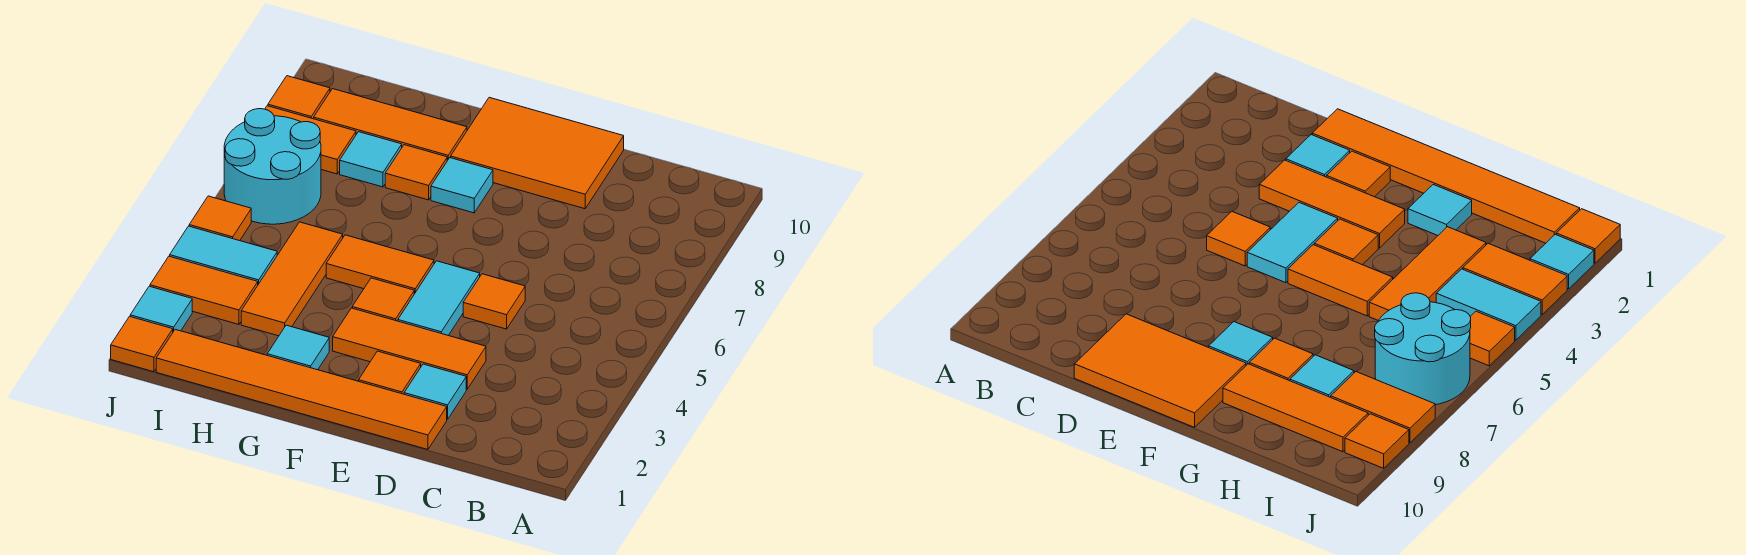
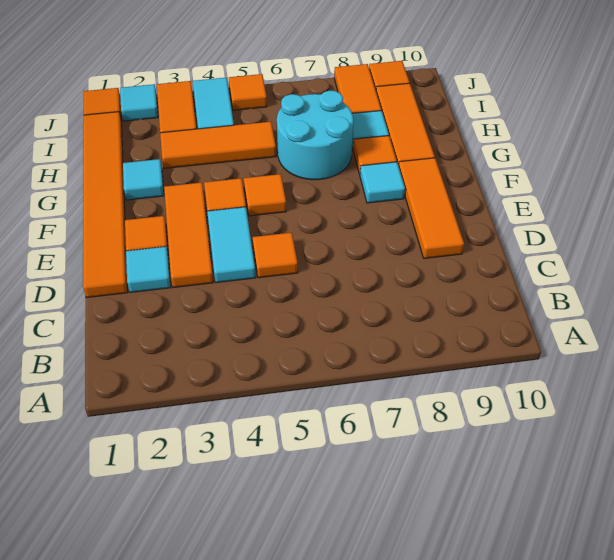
orange 2x3 tile [451,97,624,209] -> orange 1x3 tile [399,158,464,258]
cyan 1x2 tile [398,261,480,335] -> cyan 1x2 tile turned to [207,207,256,283]
orange 1x2 tile [326,235,434,294] -> orange 1x1 tile [244,174,286,216]
cyan 2x2 round brick [224,109,321,224] -> cyan 2x2 round brick moved to [277,91,353,180]

